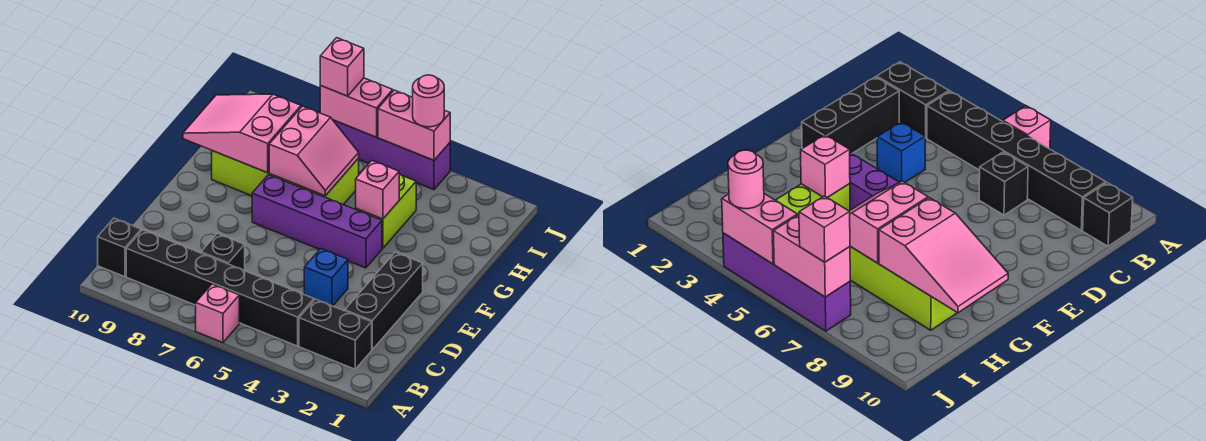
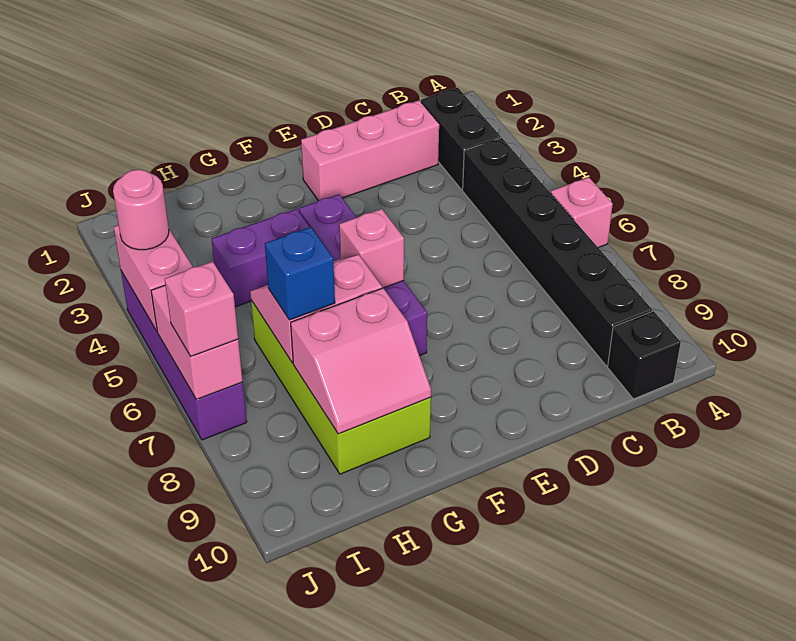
black 1x3 brick [345,252,423,350] -> pink 1x3 brick [301,100,439,201]
black 1x1 brick [201,233,245,270] -> none
blue 1x1 brick [304,249,348,306] -> blue 1x1 brick moved to [265,227,335,320]
lime 1x2 brick [356,174,416,248] -> purple 1x2 brick [212,209,309,307]
pink 1x1 brick [356,161,399,219] -> pink 1x1 brick moved to [339,209,404,288]
pink 2x3 slope [183,94,301,173] -> pink 2x2 slope [291,288,431,434]

